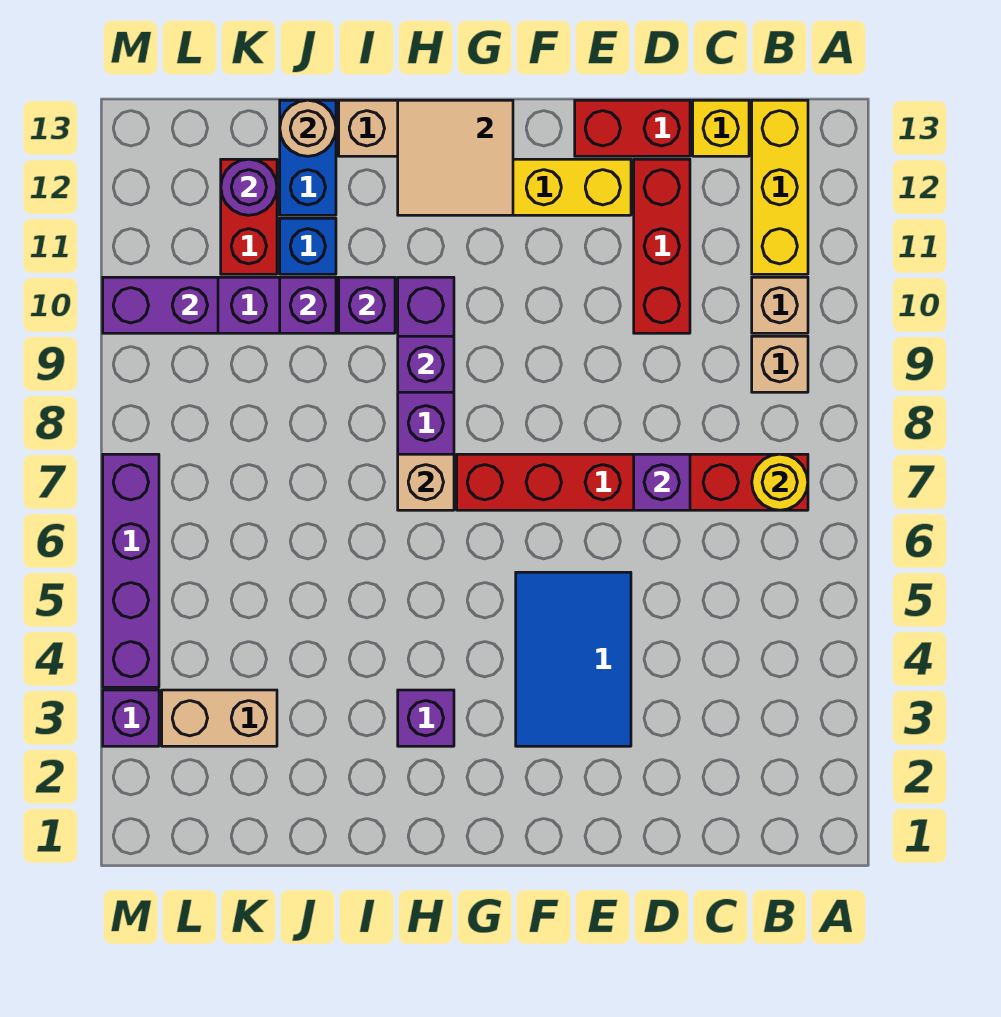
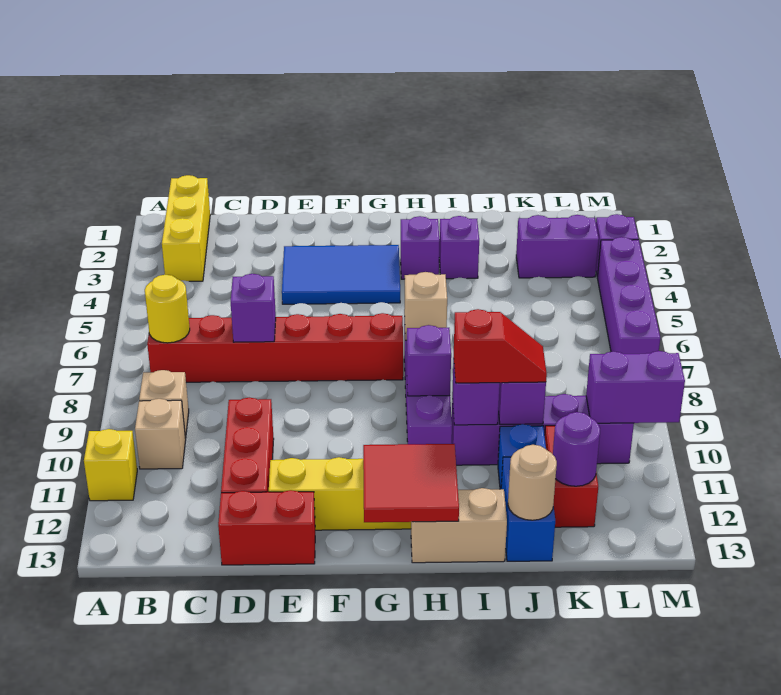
yellow 1x3 brick [752,100,808,274] -> yellow 1x3 brick moved to [162,175,210,281]
yellow 1x1 brick [693,100,749,156] -> yellow 1x1 brick moved to [84,429,137,501]
blue 2x3 tile [516,572,631,746] -> blue 2x3 tile turned to [282,245,400,304]
tan 2x2 tile [398,100,513,215] -> red 2x2 tile [363,444,459,522]
none -> purple 1x1 brick [439,216,479,279]
none -> red 1x2 slope [454,309,547,383]
tan 1x2 brick [162,690,277,746] -> purple 1x2 brick [516,215,599,278]

